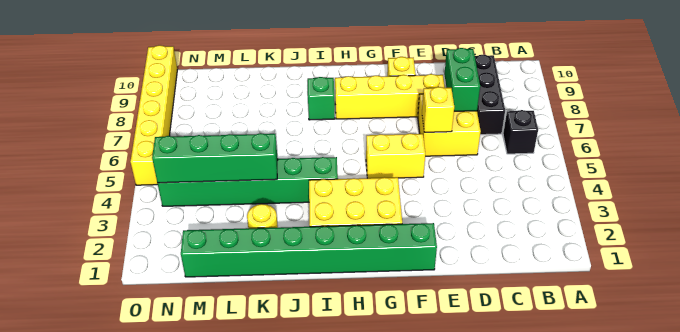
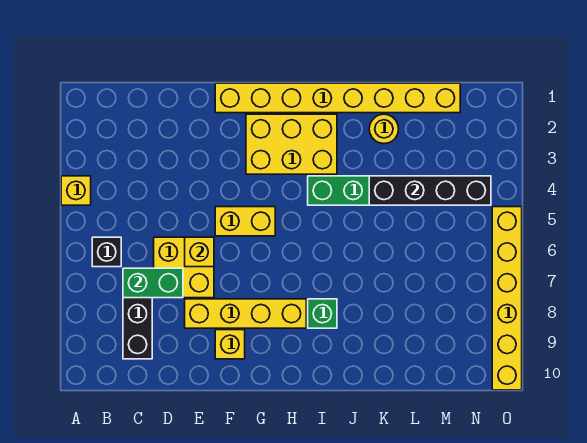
none -> yellow 1x1 brick [61,176,91,205]
green 1x2 brick [444,48,480,111] -> green 1x2 brick turned to [123,268,183,298]
green 1x8 brick [181,223,437,277] -> yellow 1x8 brick [215,83,460,113]
green 1x4 brick [152,133,278,183] -> black 1x4 brick [369,176,491,205]

